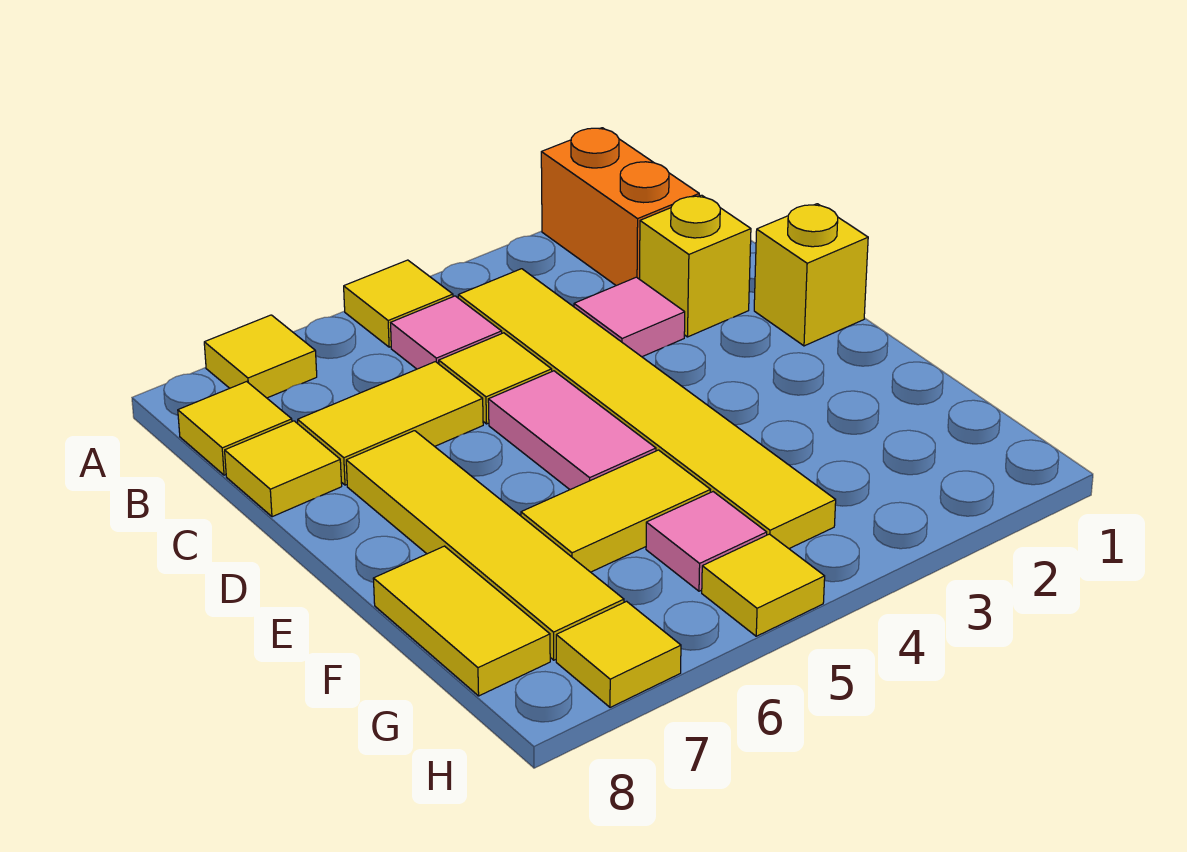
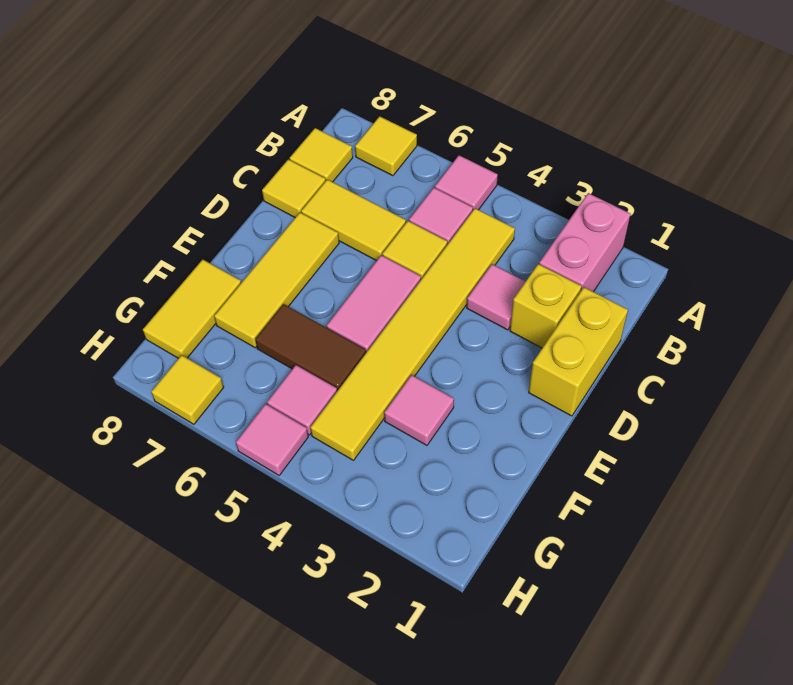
orange 1x2 brick [541,128,699,286] -> pink 1x2 brick [539,193,631,292]
yellow 1x1 tile [344,260,453,347] -> pink 1x1 tile [435,155,498,210]
yellow 1x1 brick [754,204,868,346] -> yellow 1x2 brick [529,287,628,416]
yellow 1x4 tile [346,431,624,660] -> yellow 1x3 tile [214,213,339,348]
none -> pink 1x1 tile [384,375,454,445]
yellow 1x2 tile [521,450,710,572] -> brown 1x2 tile [255,304,366,391]
yellow 1x1 tile [702,534,825,636] -> pink 1x1 tile [236,404,308,475]

